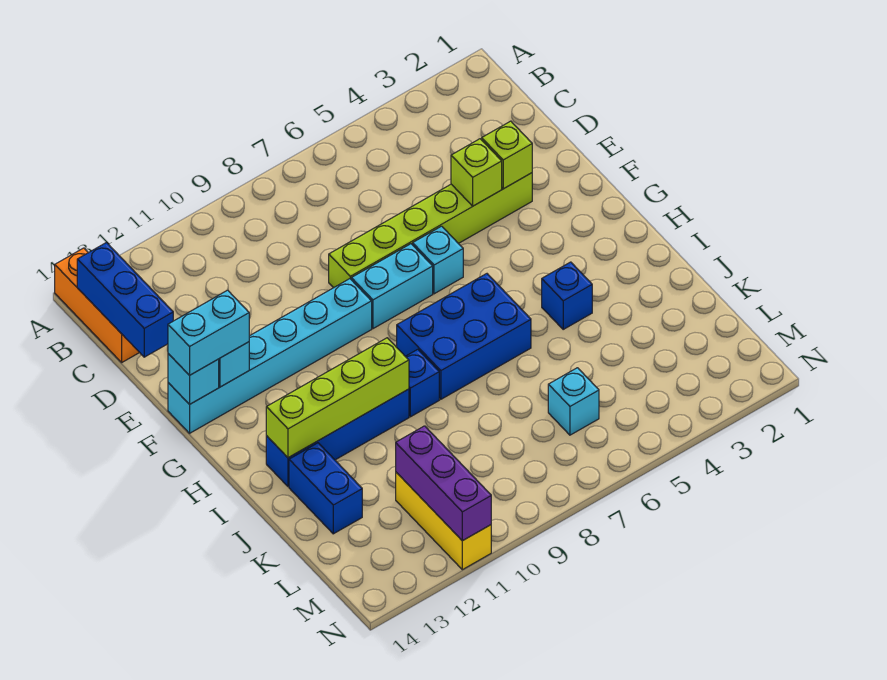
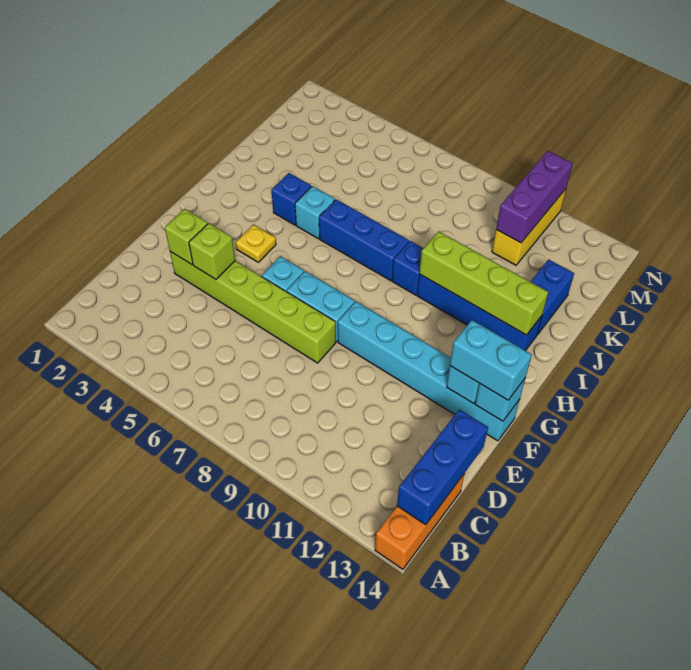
none -> yellow 1x1 plate [236,225,276,262]
blue 2x3 brick [397,274,531,399] -> blue 1x3 brick [319,199,409,281]
cyan 1x1 brick [548,368,599,435] -> cyan 1x1 brick moved to [295,186,335,239]

